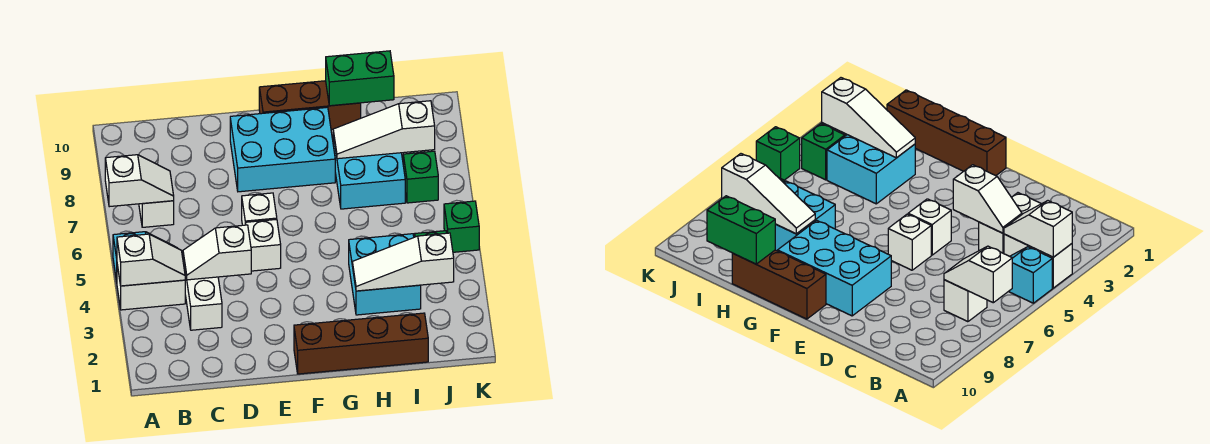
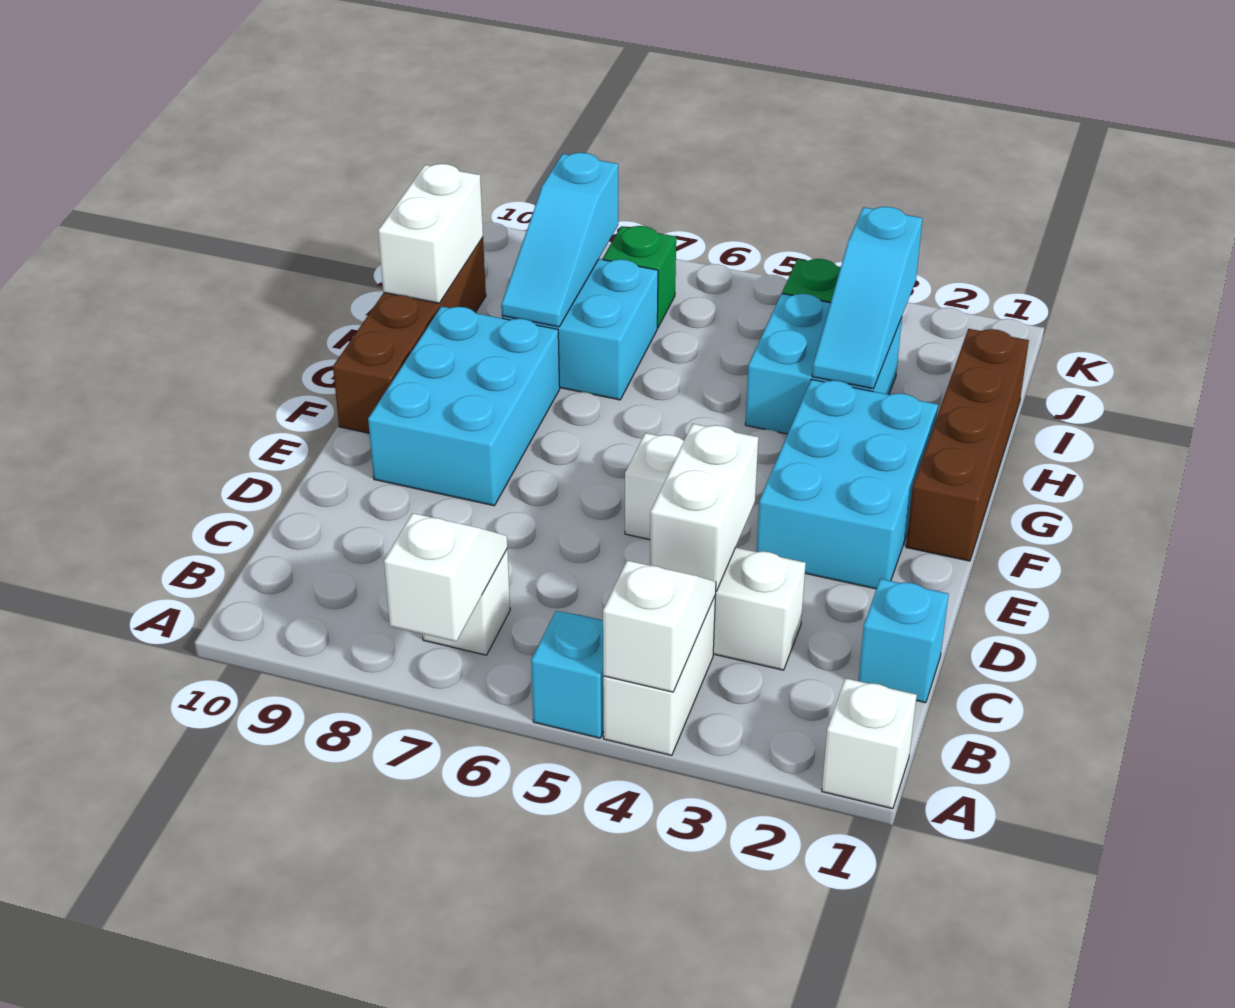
none -> cyan 1x1 brick [858,579,949,703]
white 1x2 slope [183,225,251,280] -> white 1x2 brick [650,424,758,591]
none -> cyan 2x3 brick [756,379,938,589]
white 1x1 brick [242,193,277,225] -> white 1x1 brick moved to [822,678,917,809]
brown 1x3 brick [259,81,361,130] -> brown 1x4 brick [333,237,486,433]
white 1x3 slope [352,233,454,291] -> cyan 1x3 slope [812,207,923,389]
white 1x3 slope [333,101,435,159] -> cyan 1x3 slope [501,153,618,327]
green 1x2 brick [326,51,394,106] -> white 1x2 brick [378,164,483,303]
green 1x1 brick [444,201,479,252] -> none

